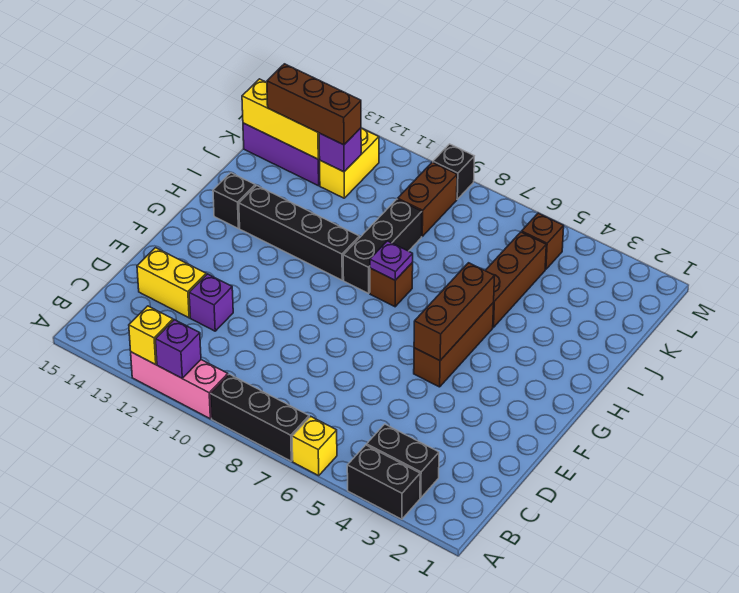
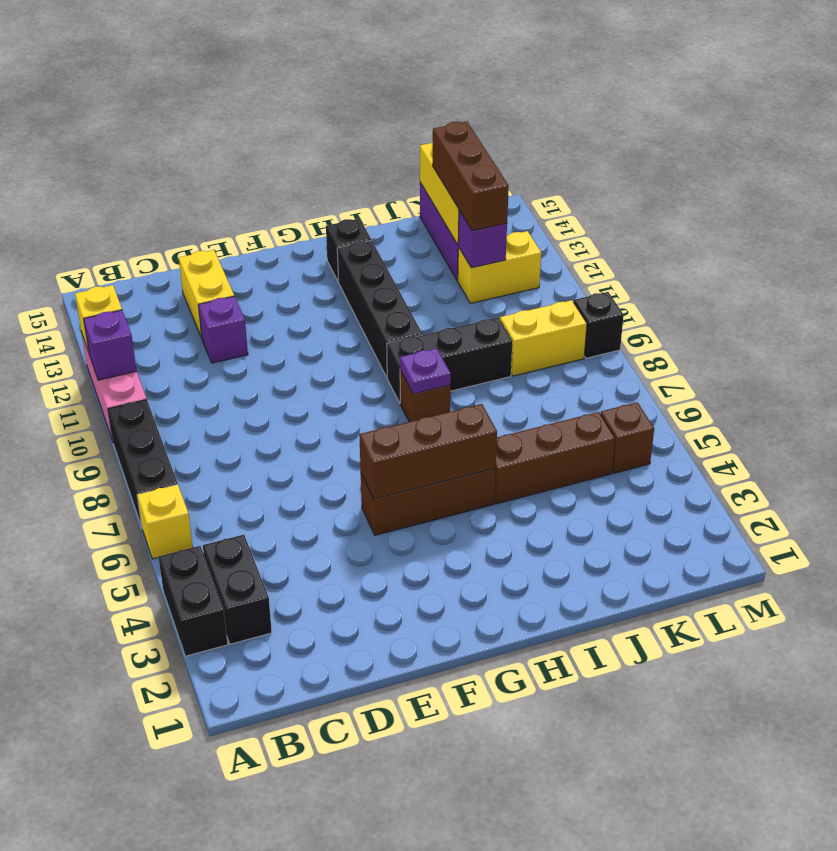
brown 1x2 brick [398,162,457,236] -> yellow 1x2 brick [500,300,587,376]

